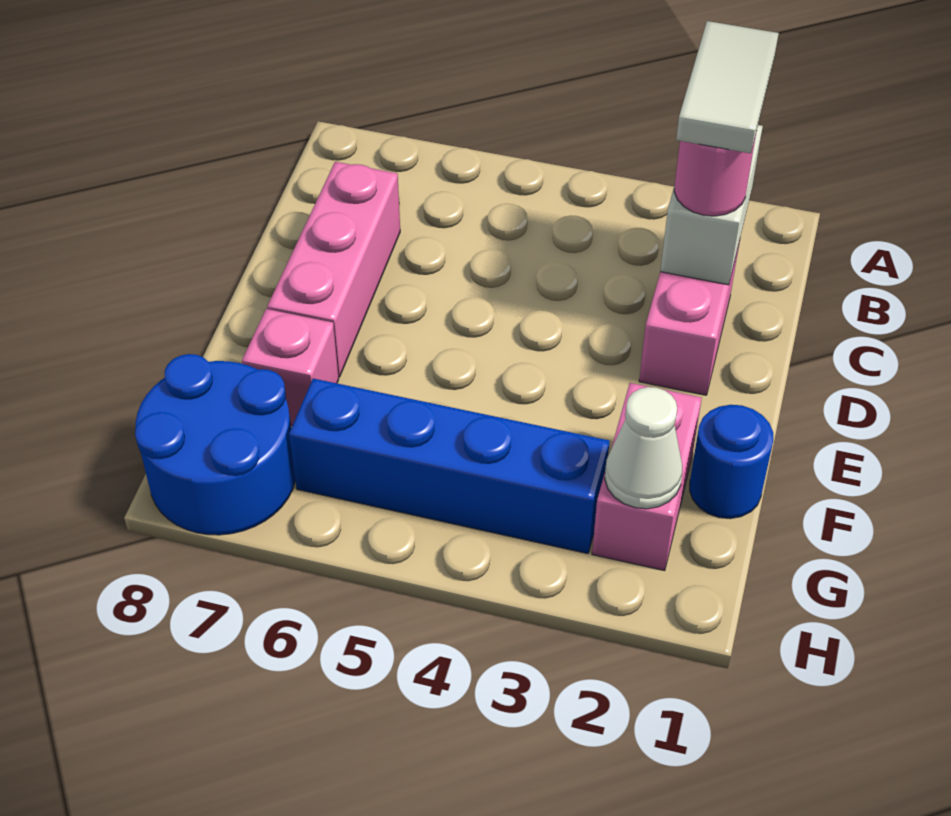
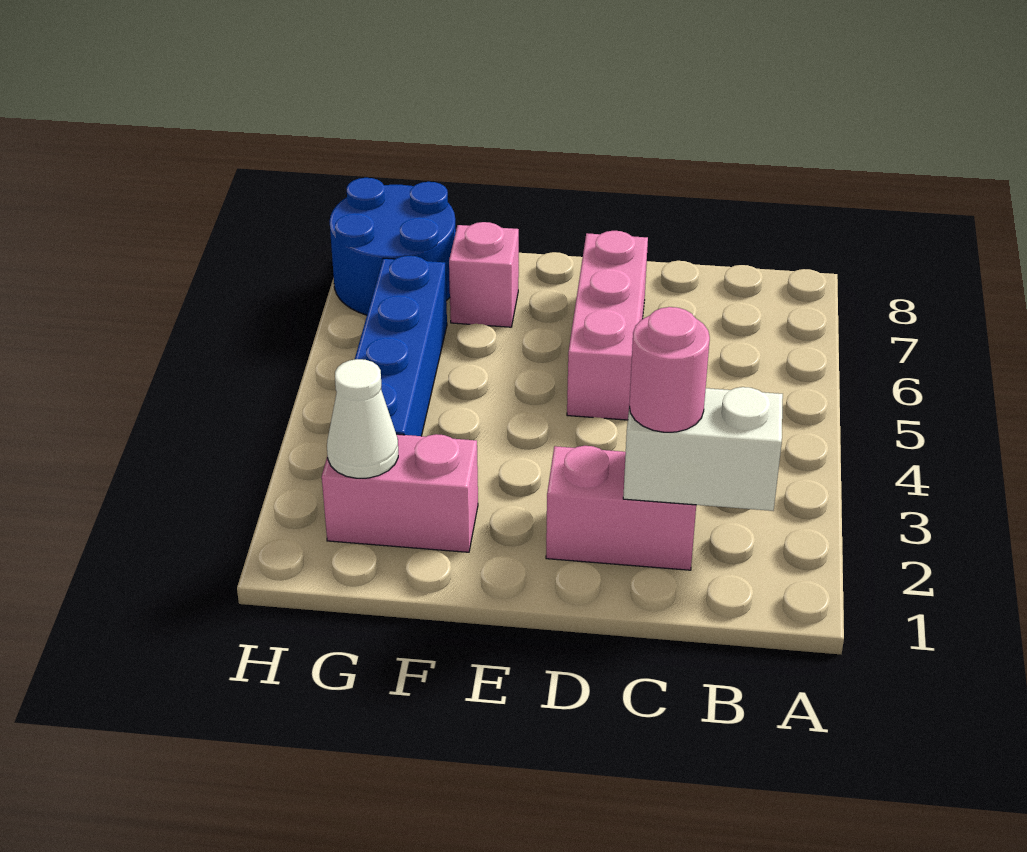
white 1x2 tile [676,21,779,153] -> none
pink 1x3 brick [267,162,400,377] -> pink 1x3 brick turned to [567,231,648,420]
blue 1x1 round brick [690,405,773,519] -> none

